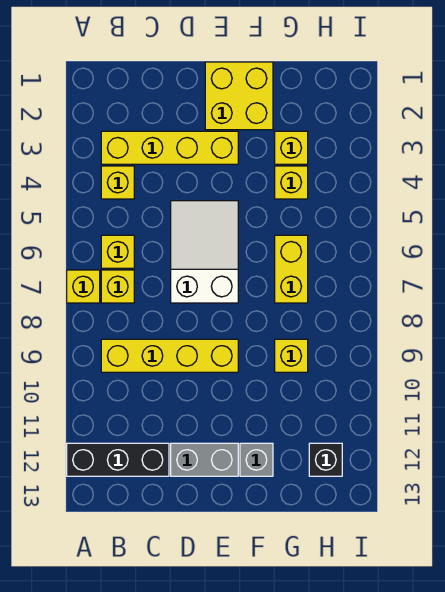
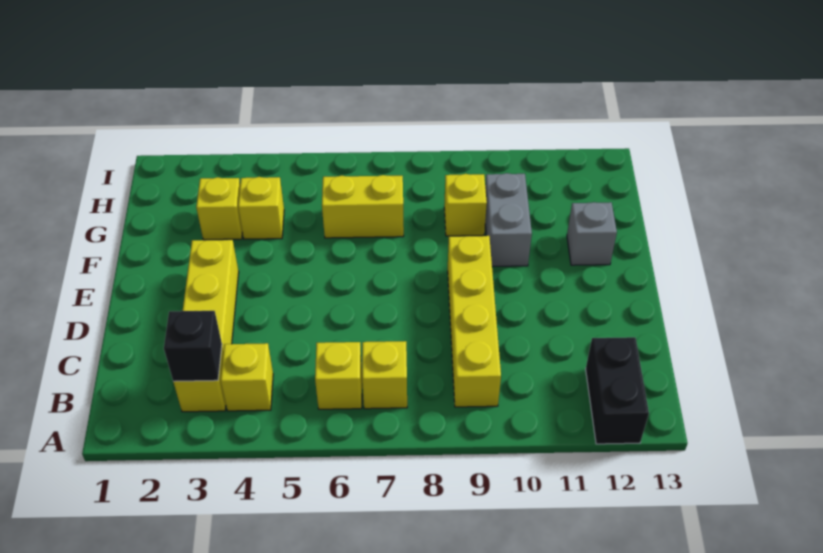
yellow 1x1 brick [67,270,100,303] -> none
black 1x3 brick [67,443,169,476] -> black 1x2 brick [586,337,649,444]
white 2x3 slope [171,201,238,303] -> none
grey 1x2 brick [171,443,238,476] -> grey 1x2 brick moved to [485,173,532,266]
yellow 2x2 brick [205,62,273,130] -> none
black 1x1 brick [309,443,342,476] -> black 1x1 brick moved to [164,311,222,382]

